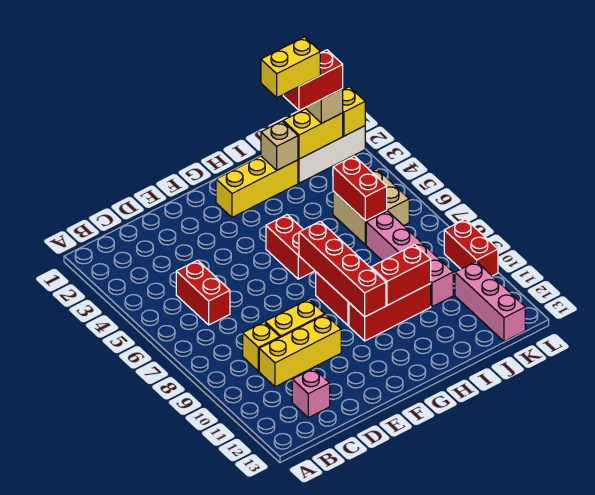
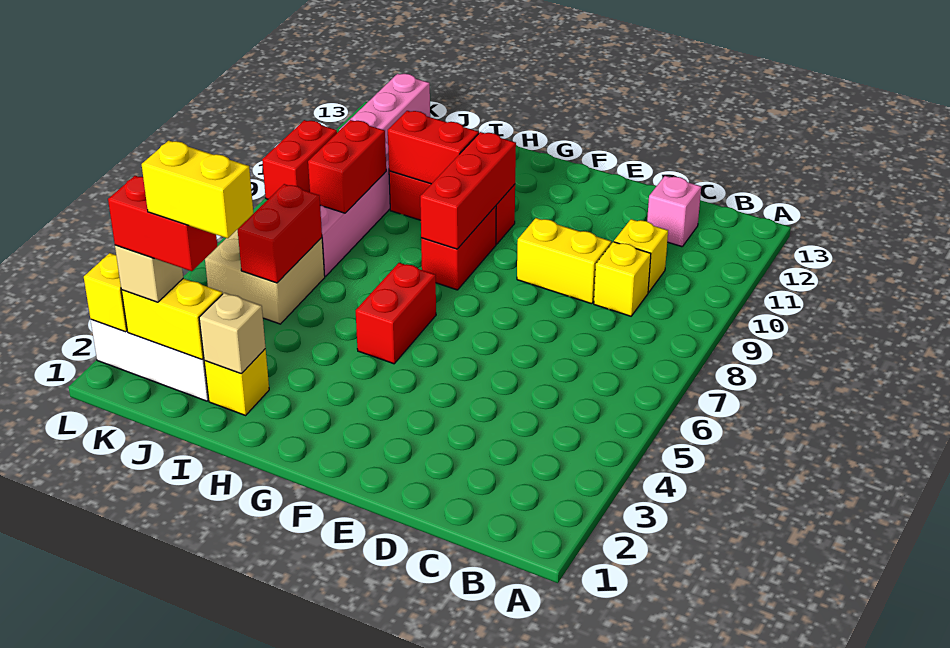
red 1x2 brick [176,260,230,325] -> red 1x2 brick moved to [308,120,386,213]
yellow 1x3 brick [259,315,341,387] -> yellow 1x1 brick [614,219,668,292]
yellow 1x3 brick [216,156,298,217] -> yellow 1x1 brick [204,349,269,415]
red 1x4 brick [299,221,386,317] -> red 1x3 brick [420,132,516,249]

